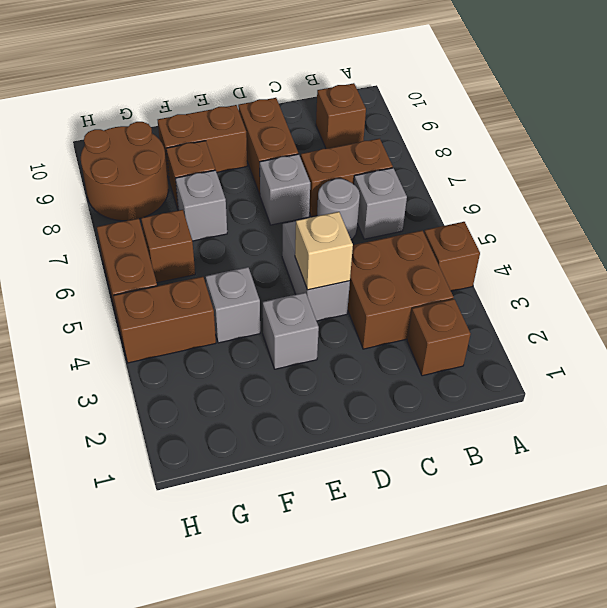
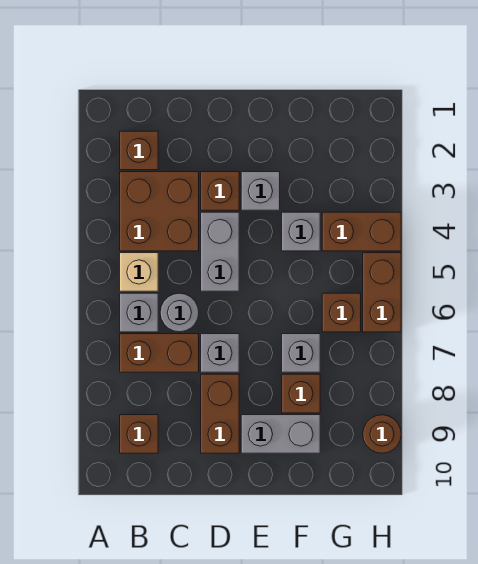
brown 1x1 brick [424,222,480,291] -> brown 1x1 brick moved to [201,172,239,210]
tan 1x1 brick [295,212,353,290] -> tan 1x1 brick moved to [120,253,158,291]
brown 1x2 brick [158,105,247,179] -> grey 1x2 brick [241,415,320,453]
brown 2x2 round brick [81,122,168,221] -> brown 1x1 round brick [363,415,401,453]

